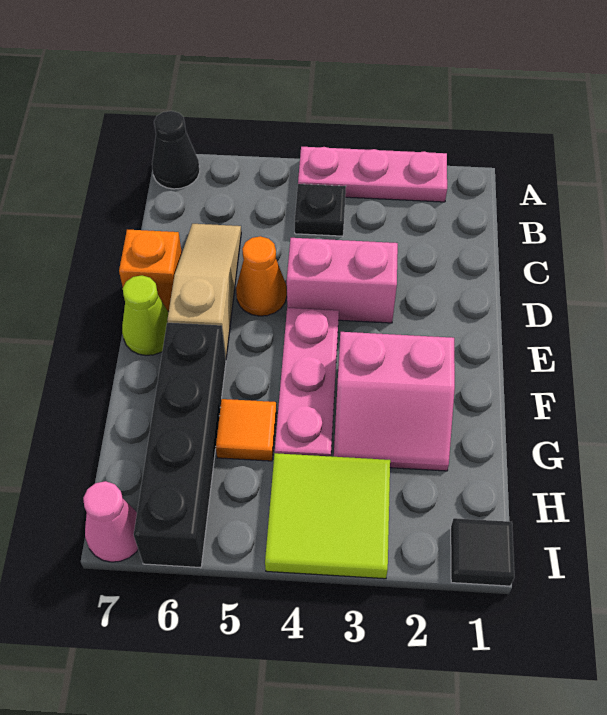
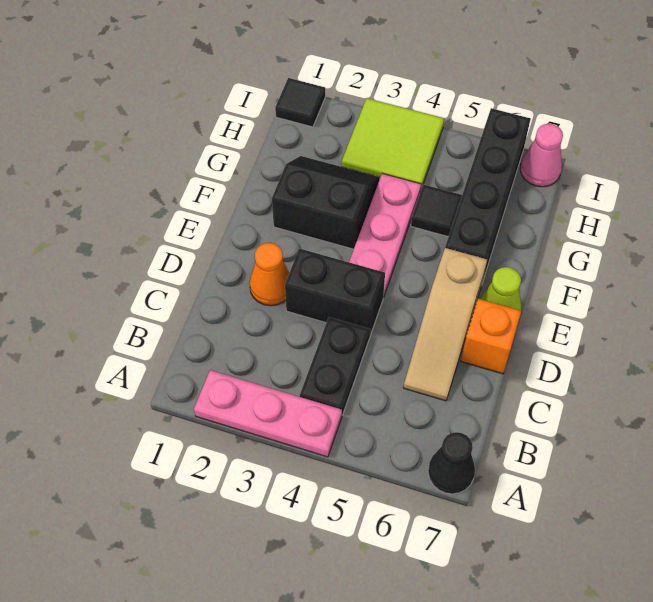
black 1x1 plate [295,184,346,236] -> black 1x2 plate [300,317,370,415]
pink 1x2 brick [287,238,398,323] -> black 1x2 brick [285,248,385,335]
orange 1x1 cone [236,236,287,316] -> orange 1x1 cone moved to [250,243,289,306]
pink 2x2 slope [334,332,455,471] -> black 2x2 slope [272,156,380,249]
orange 1x1 tile [216,399,277,461] -> black 1x1 tile [411,184,462,237]

